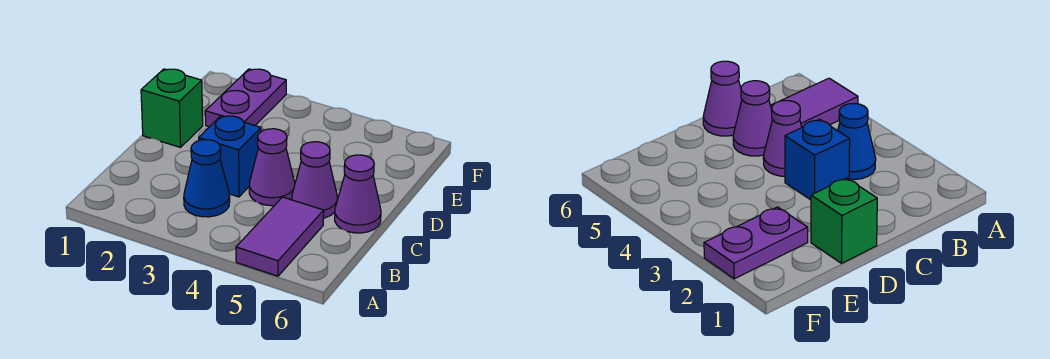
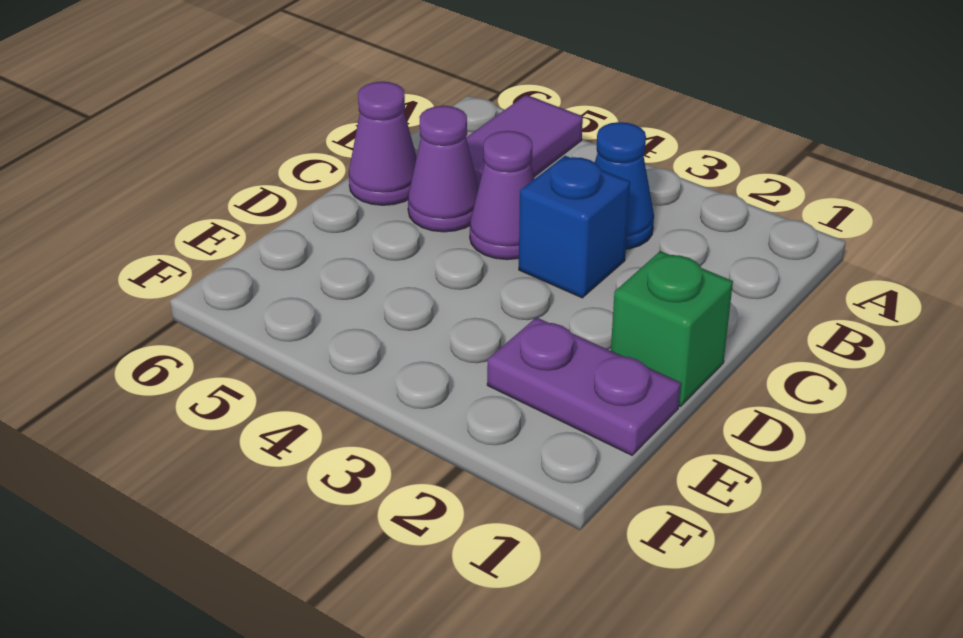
purple 1x2 plate [205,69,286,127] -> purple 1x2 plate turned to [487,317,681,455]

